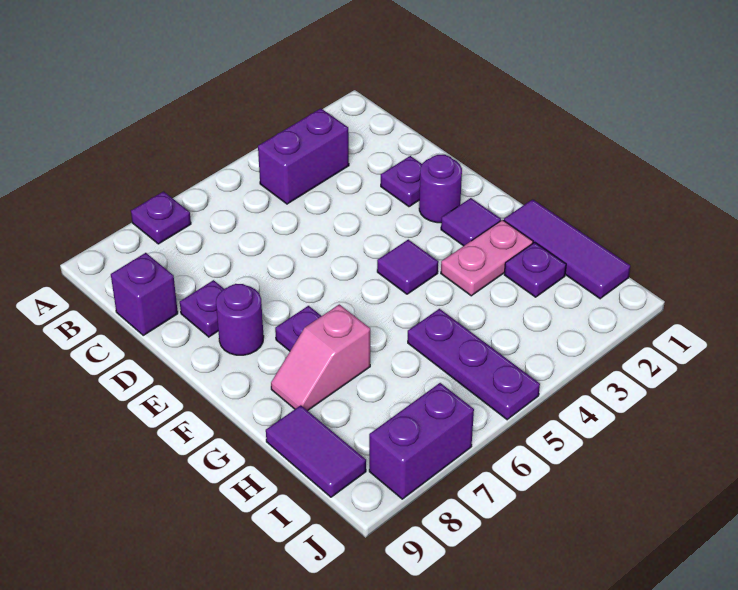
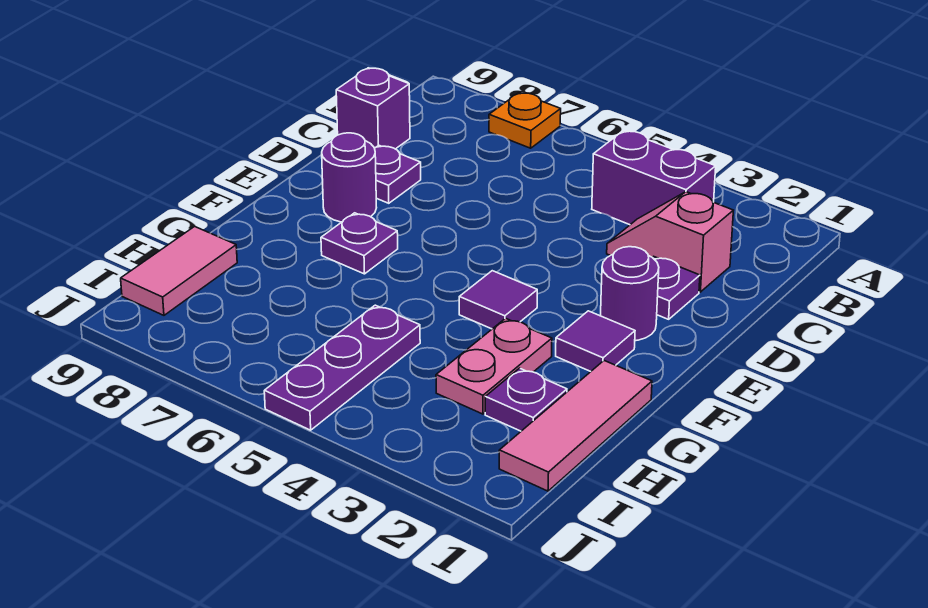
purple 1x1 plate [131,191,191,244] -> orange 1x1 plate [489,93,561,148]
purple 1x3 tile [504,199,630,299] -> pink 1x3 tile [499,361,652,491]
pink 1x2 plate [441,220,533,296] -> pink 1x2 plate turned to [436,318,552,414]
pink 1x2 slope [271,304,370,411] -> pink 1x2 slope moved to [607,192,733,292]
purple 1x2 tile [266,405,366,497] -> pink 1x2 tile [121,227,237,315]
purple 1x2 brick [369,383,474,499] -> none

